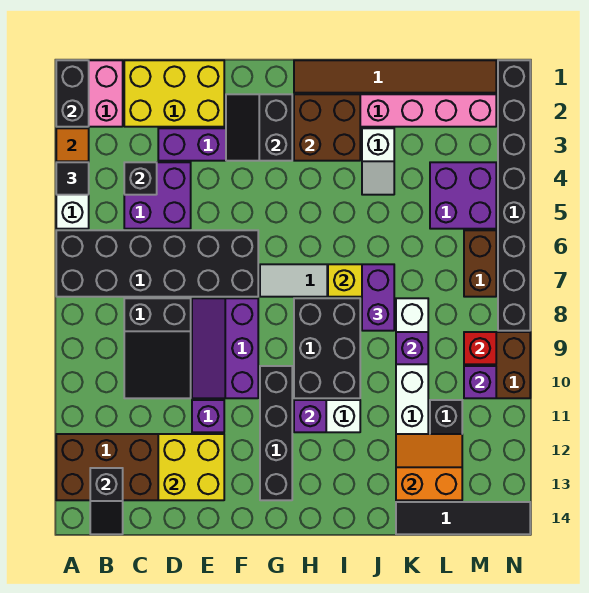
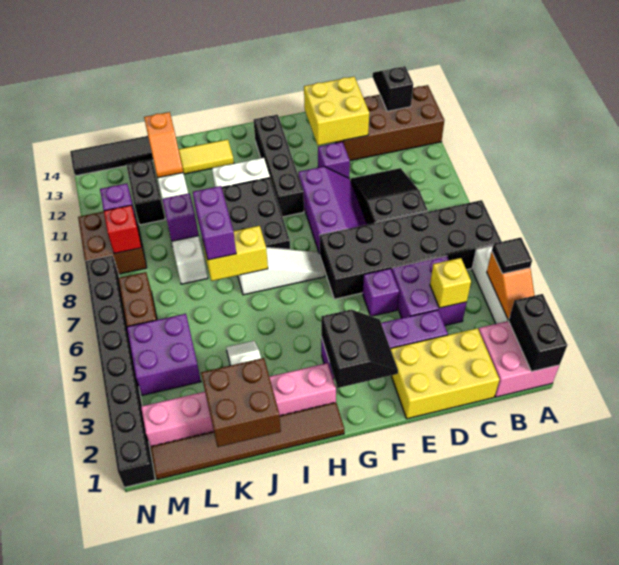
black 1x1 brick [124,162,157,195] -> yellow 1x1 brick [430,258,471,308]
brown 2x2 brick [294,94,360,161] -> brown 2x2 brick moved to [201,358,281,447]
purple 1x1 brick [294,400,326,432] -> purple 1x1 brick moved to [363,268,399,316]
none -> yellow 1x2 tile [178,139,234,174]
orange 2x2 slope [396,434,462,500] -> orange 1x2 slope [144,112,183,178]

